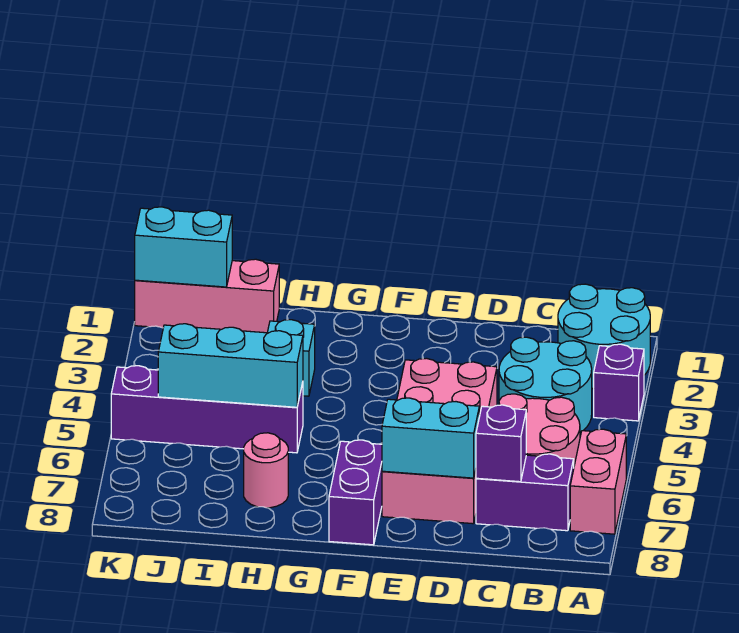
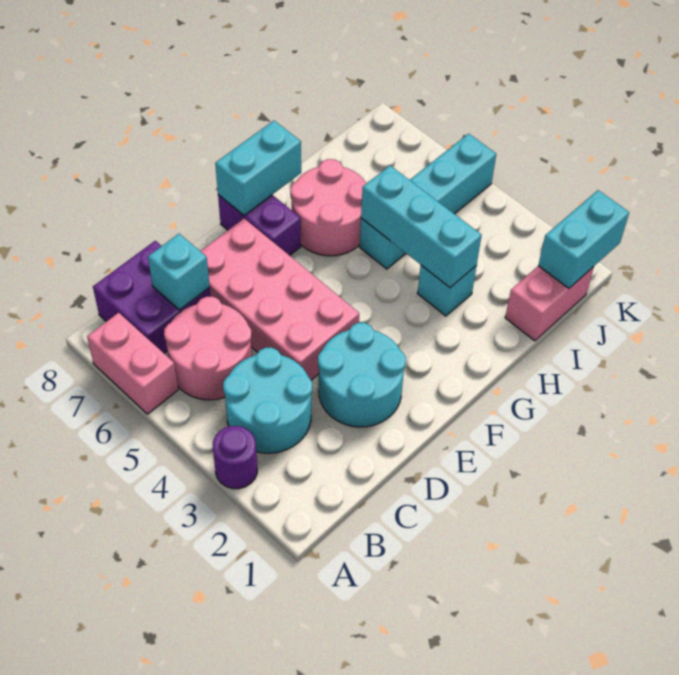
cyan 2x2 round brick [558,284,650,389] -> cyan 2x2 round brick moved to [318,323,406,427]
purple 1x1 brick [594,344,644,421] -> purple 1x1 round brick [213,426,257,489]
purple 1x2 brick [476,454,574,531] -> purple 2x2 brick [93,241,211,353]
purple 1x1 brick [476,405,526,482] -> cyan 1x1 brick [148,234,210,310]
cyan 1x2 brick [382,398,479,478] -> cyan 1x2 brick moved to [215,121,301,215]
purple 1x4 brick [111,366,303,453] -> cyan 1x4 brick [360,134,496,269]
cyan 1x3 brick [158,324,303,407] -> cyan 1x3 brick turned to [361,166,482,287]
pink 1x1 round brick [244,433,288,508] -> pink 2x2 round brick [290,159,367,256]
pink 1x3 brick [135,259,279,333] -> pink 1x2 brick [505,266,594,341]

